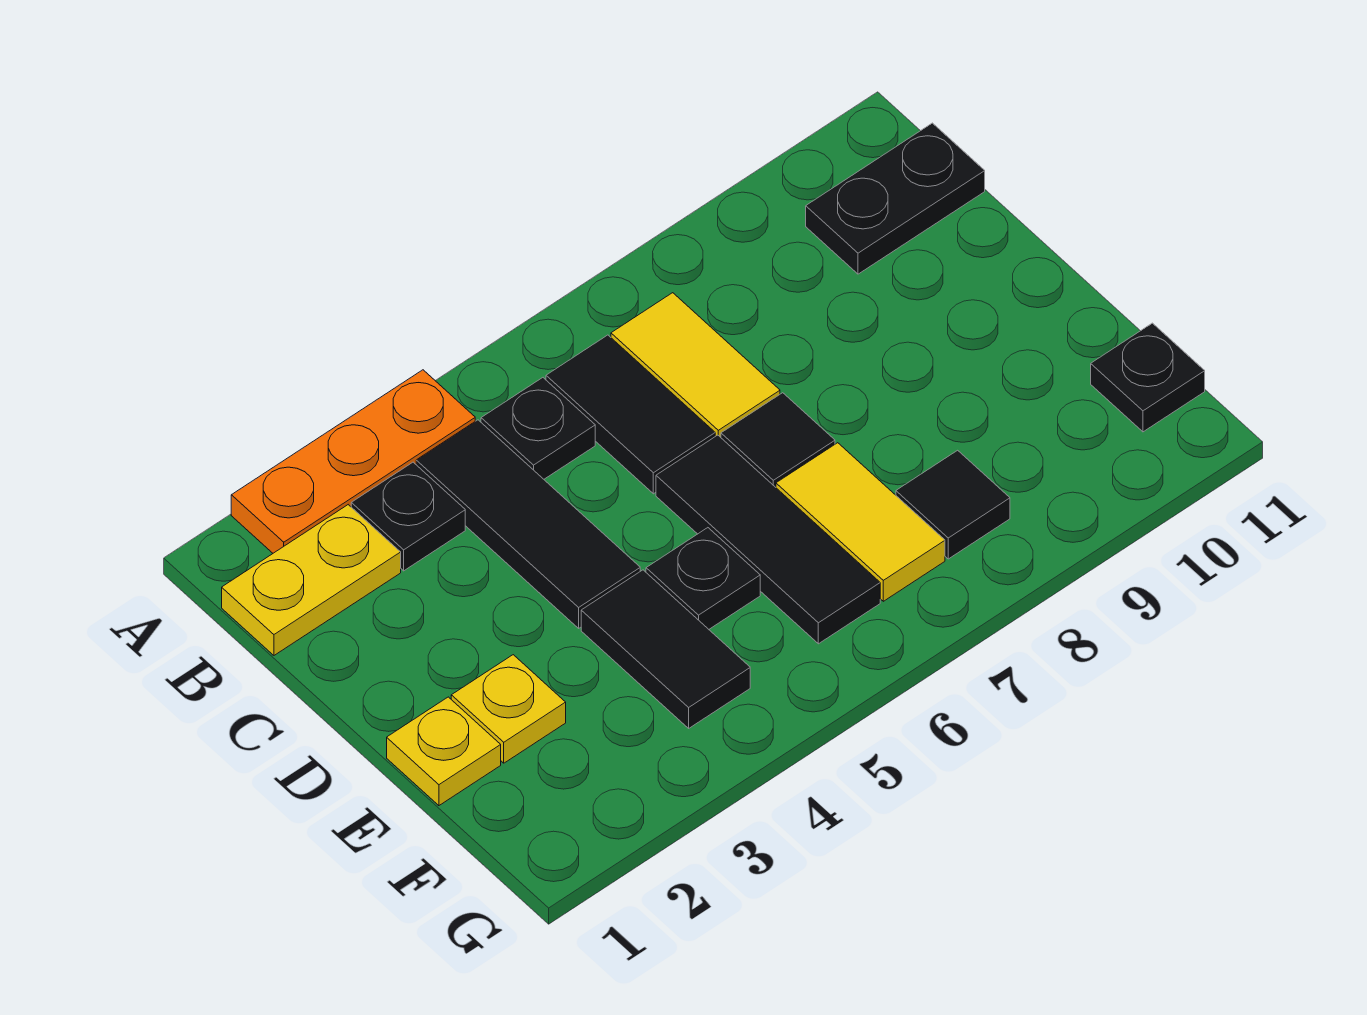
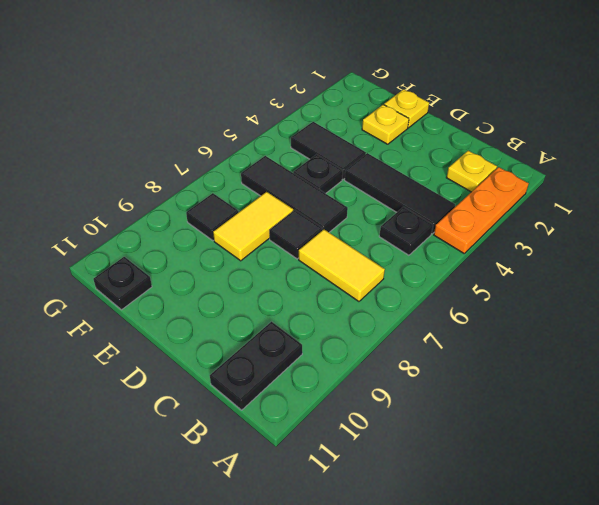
yellow 1x2 plate [222,505,401,655] -> yellow 1x1 plate [446,151,497,192]
black 1x1 plate [351,462,465,571] -> none
black 1x2 tile [546,335,715,494] -> none
yellow 1x2 tile [776,443,945,601] -> yellow 1x2 tile turned to [213,192,293,261]

